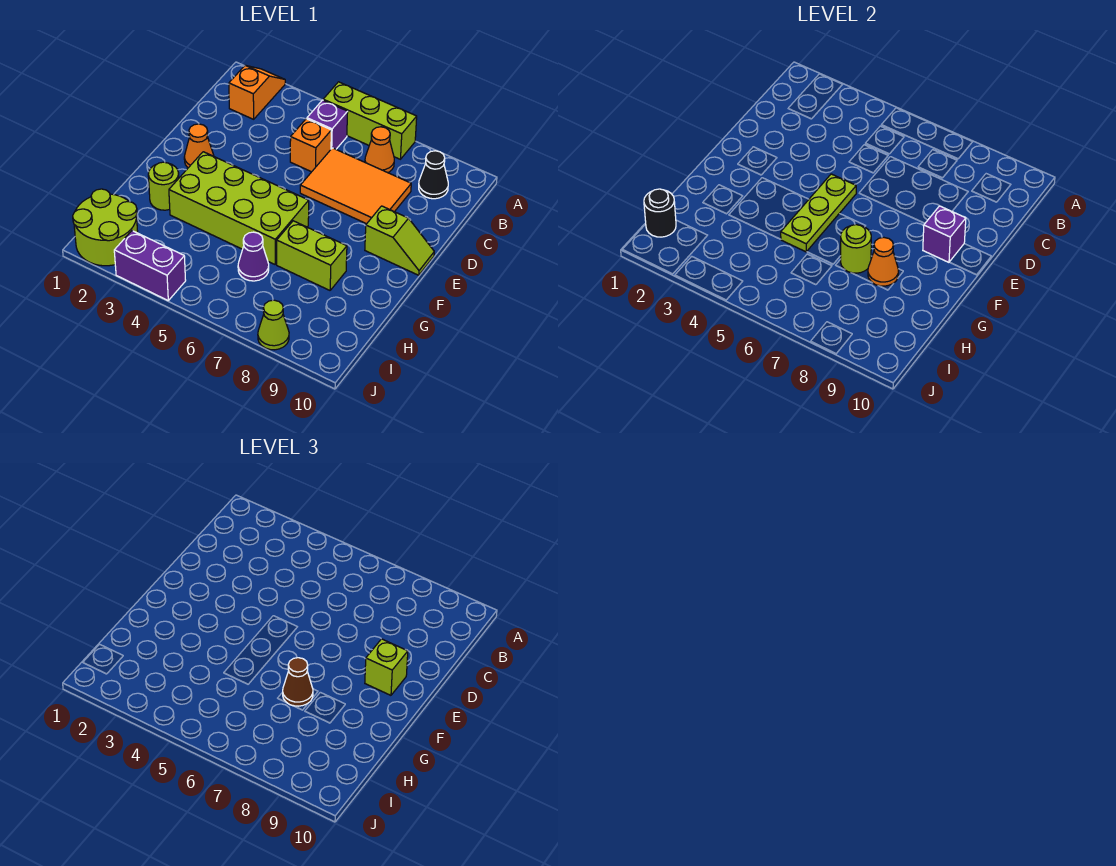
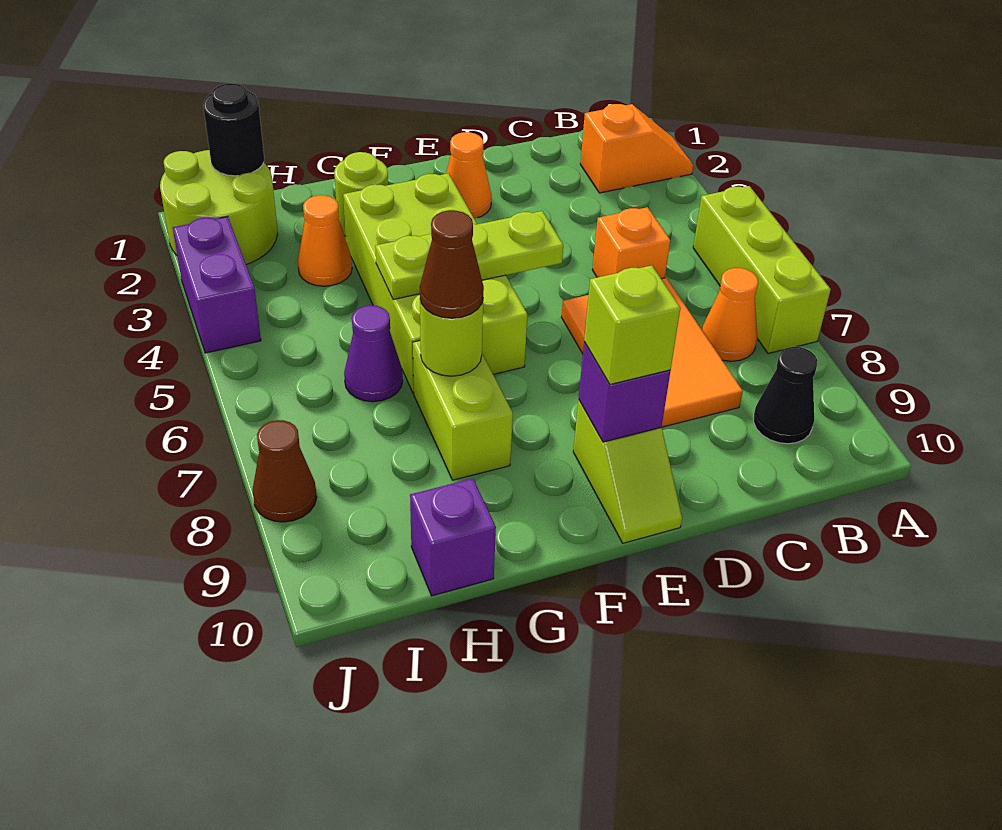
purple 1x1 brick [307,100,348,149] -> purple 1x1 brick moved to [410,479,496,596]
orange 1x1 cone [868,238,898,286] -> orange 1x1 cone moved to [298,195,352,286]
lime 1x1 cone [258,300,289,350] -> brown 1x1 cone [253,420,317,522]

